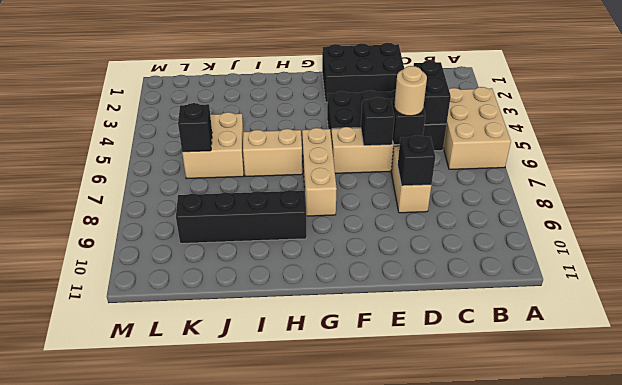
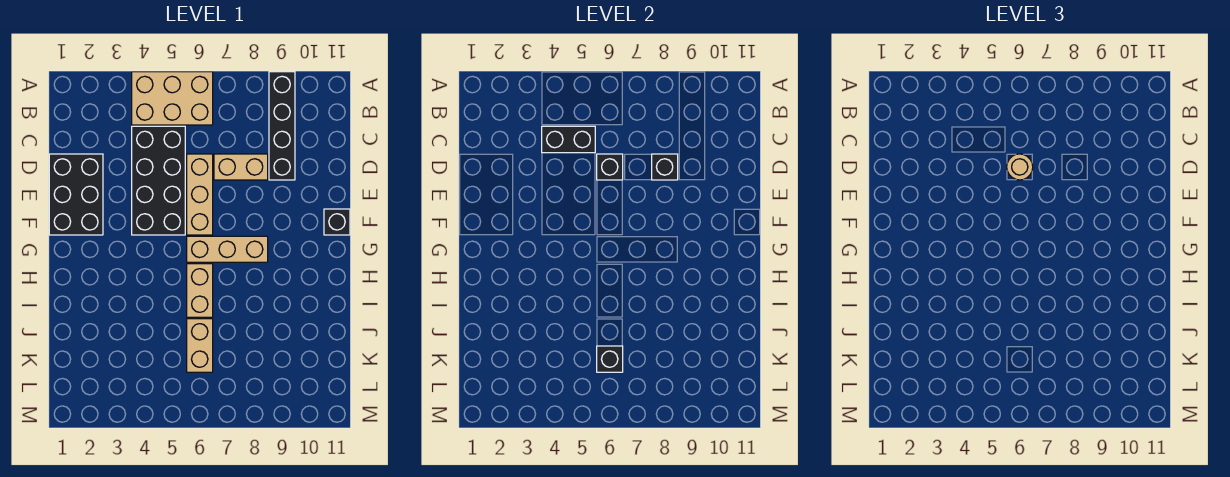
black 1x1 brick [361,97,395,146] -> black 1x1 brick moved to [324,209,350,235]
black 1x4 brick [176,190,306,243] -> black 1x4 brick moved to [269,72,295,180]
tan 2x2 brick [182,112,244,179] -> tan 1x2 brick [187,319,213,372]

